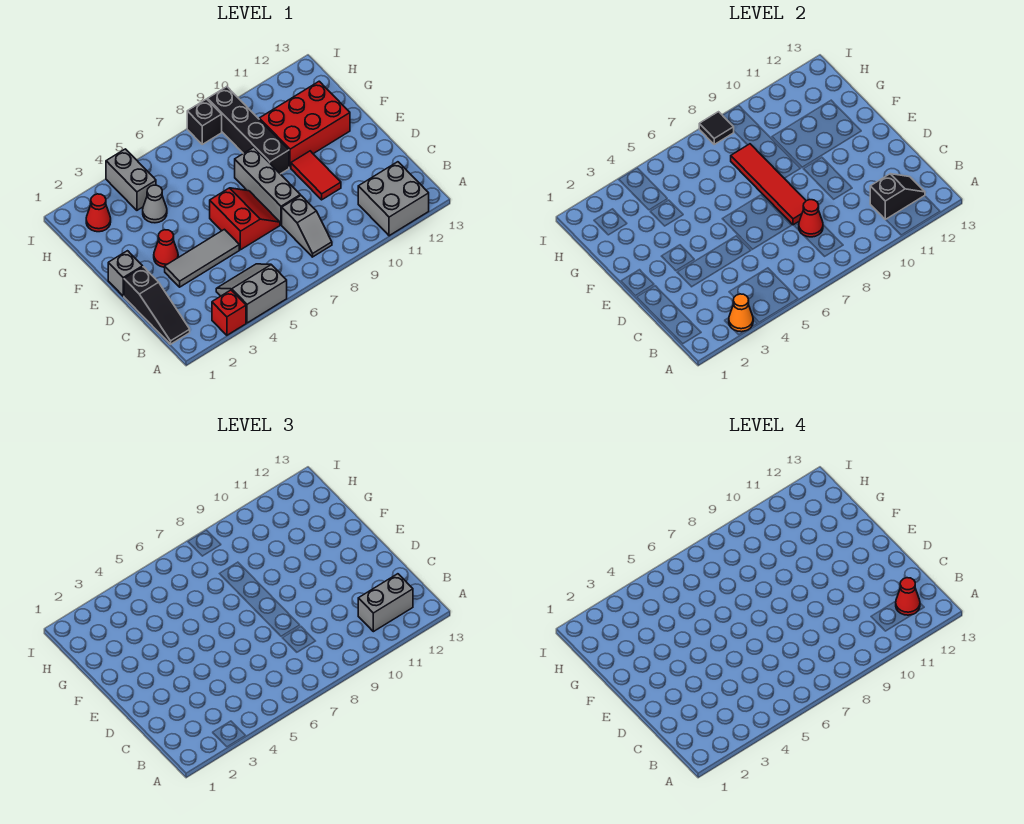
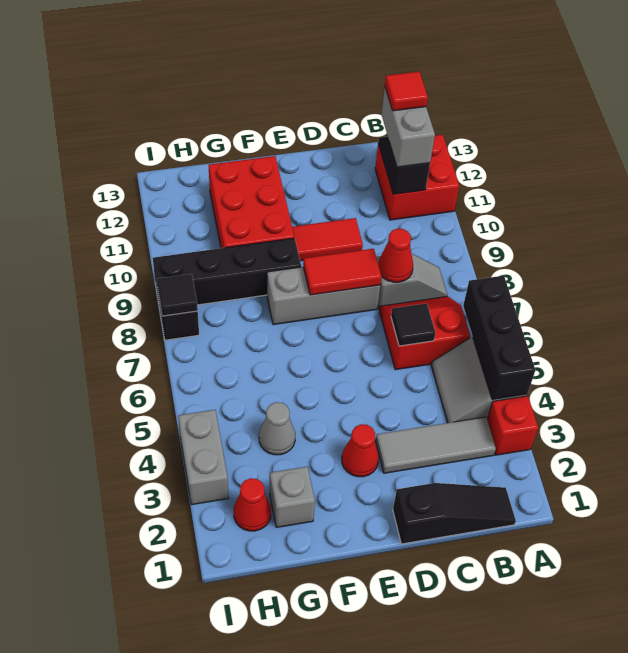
orange 1x1 cone [729,294,753,332] -> none
none -> black 1x3 brick [463,276,535,399]
grey 2x2 brick [358,162,429,236] -> red 2x2 brick [375,135,459,220]
red 1x1 cone [896,578,920,615] -> red 1x1 tile [385,72,428,111]
none -> black 1x1 tile [391,303,436,346]
grey 1x3 tile [165,229,239,287] -> grey 1x3 tile turned to [376,417,496,473]
red 2x2 slope [210,188,280,250] -> red 2x2 slope moved to [379,296,470,370]
red 1x4 tile [731,144,806,225] -> red 1x2 tile [303,249,382,295]
grey 1x1 brick [108,251,143,296] -> grey 1x1 brick moved to [270,467,315,527]
grey 1x2 brick [106,149,156,210] -> grey 1x2 brick turned to [178,410,228,504]

